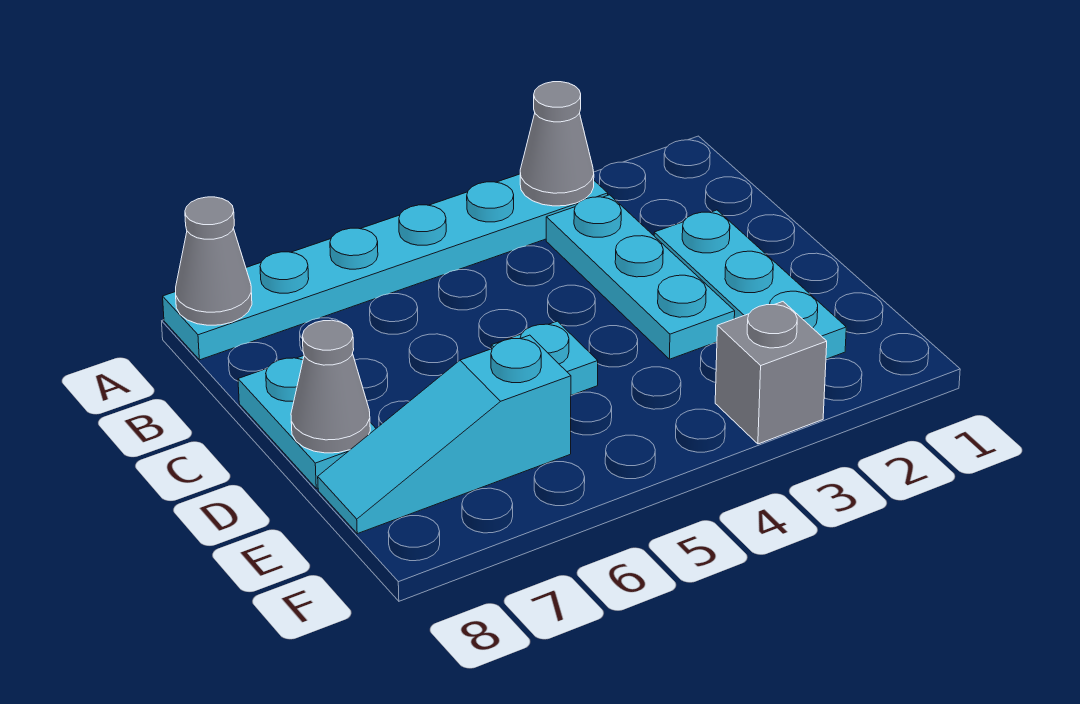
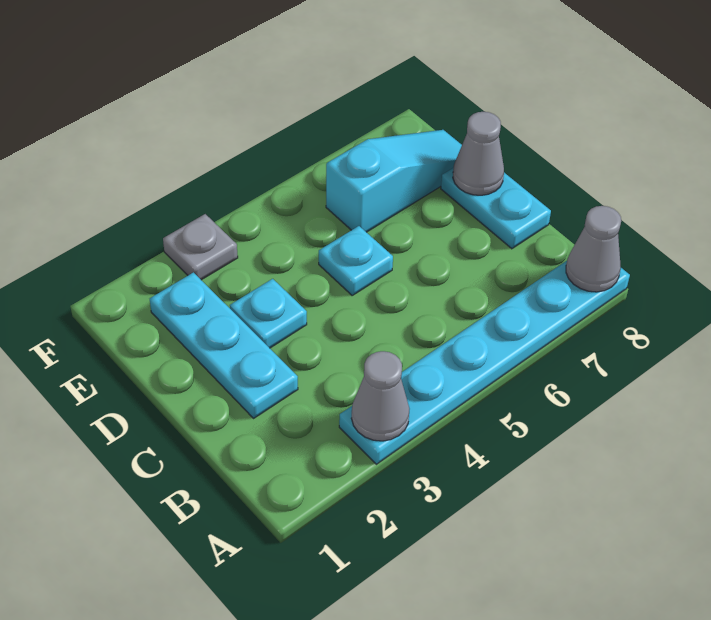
cyan 1x3 plate [546,195,735,359] -> cyan 1x1 plate [230,279,307,348]
grey 1x1 brick [715,302,827,444] -> grey 1x1 plate [163,214,238,280]

